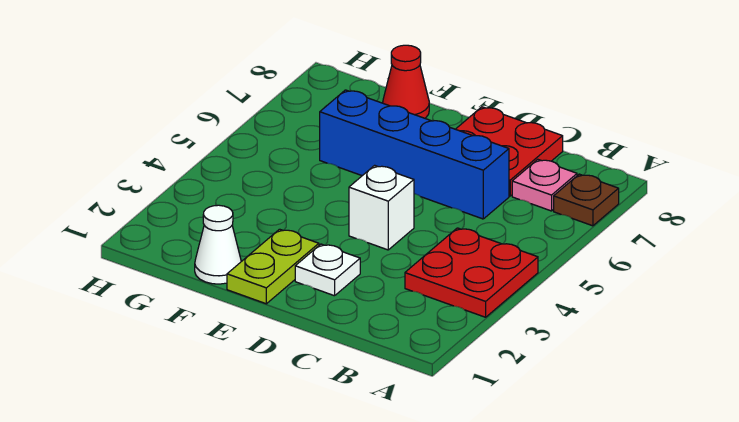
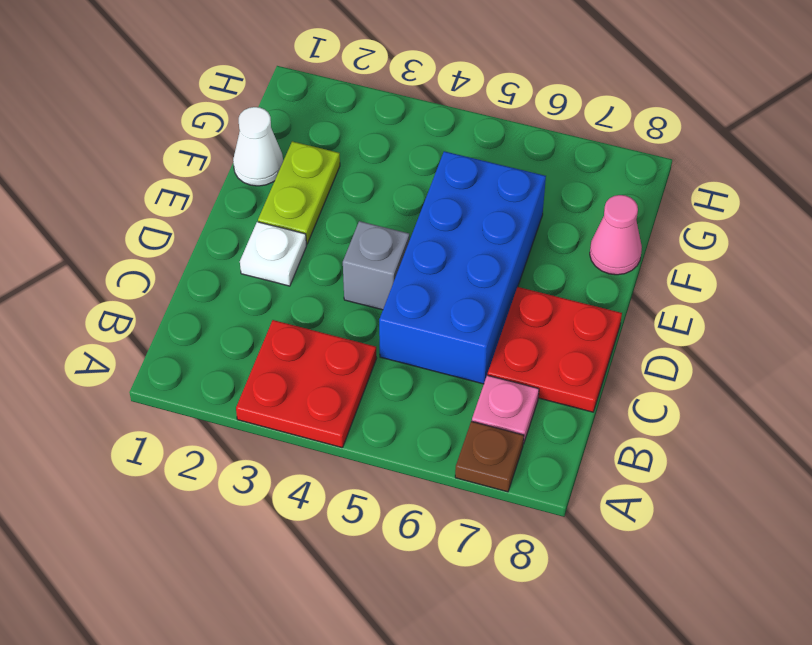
blue 1x4 brick [320,90,509,219] -> blue 2x4 brick [379,151,546,384]
white 1x1 brick [349,165,414,250] -> grey 1x1 brick [343,221,409,310]
lime 1x2 plate [227,229,319,304] -> lime 1x2 plate turned to [258,141,340,244]
red 1x1 cone [383,45,429,118] -> pink 1x1 cone [590,195,642,275]

